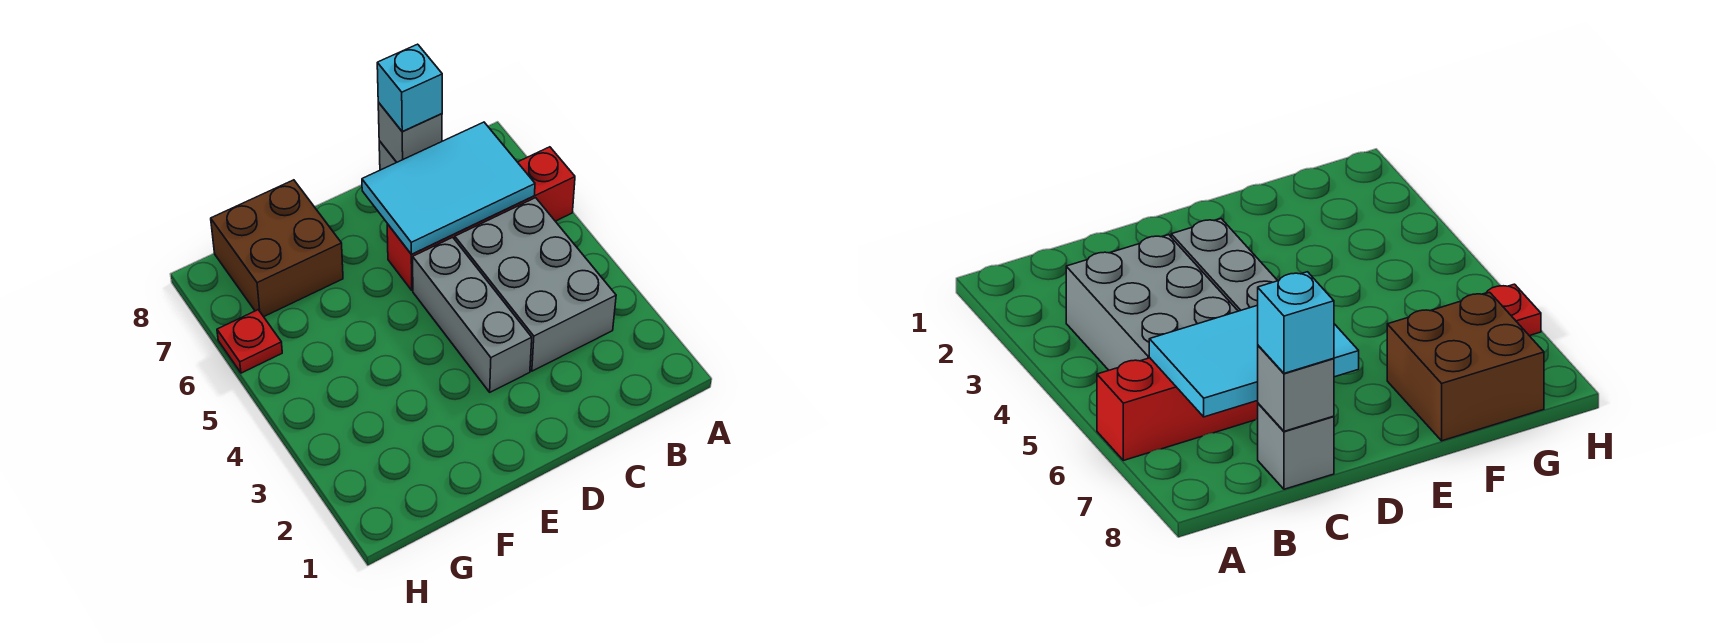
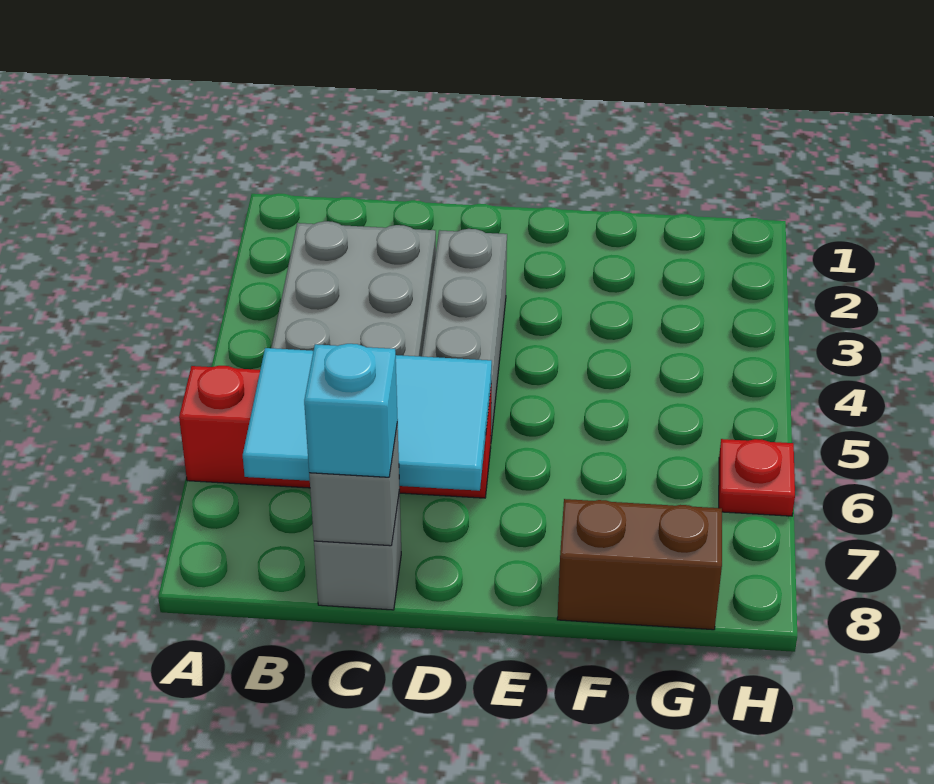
brown 2x2 brick [211,180,343,317] -> brown 1x2 brick [557,499,722,630]

